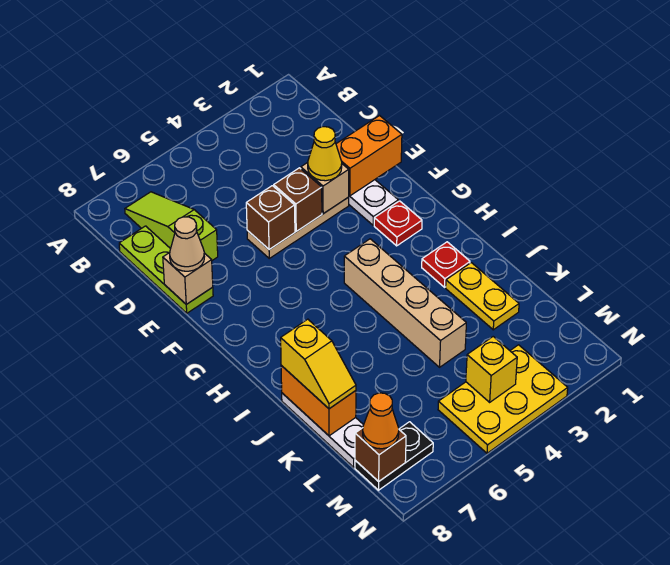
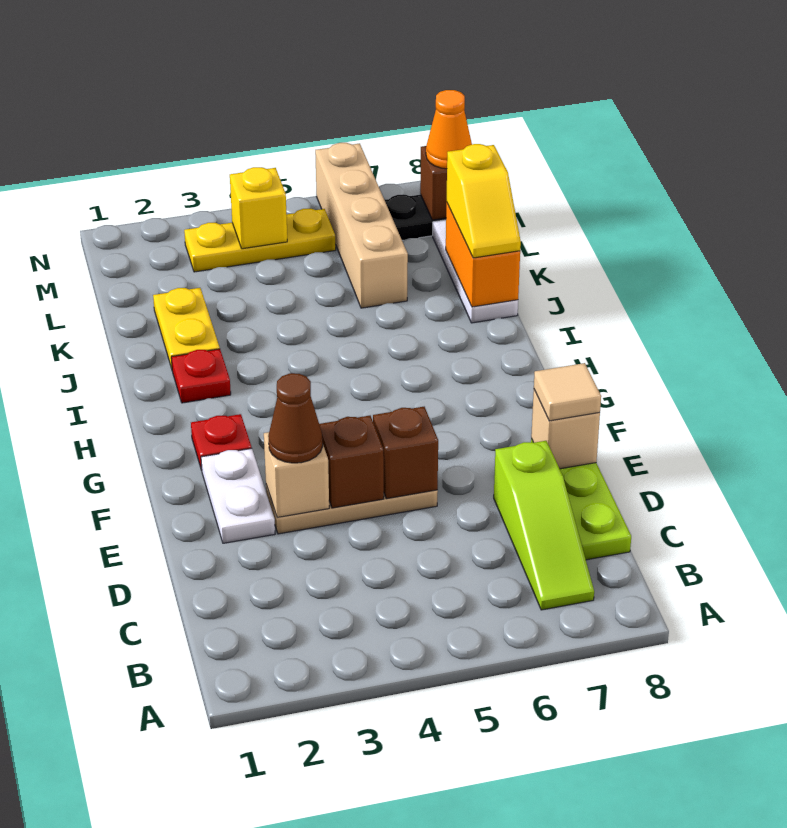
orange 1x2 brick [336,116,402,196] -> none
yellow 1x1 cone [308,127,342,181] -> brown 1x1 cone [268,373,323,463]
tan 1x1 cone [170,217,204,271] -> tan 1x1 tile [534,363,601,421]
tan 1x4 brick [344,239,466,367] -> tan 1x4 brick moved to [315,143,408,308]
yellow 1x2 slope [281,319,356,409] -> yellow 1x2 slope turned to [446,144,521,258]
yellow 2x3 plate [438,345,568,453] -> yellow 1x3 plate [184,209,336,272]

